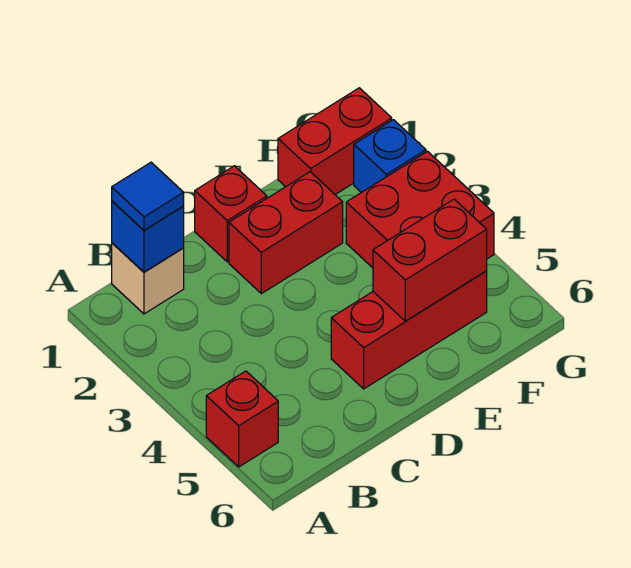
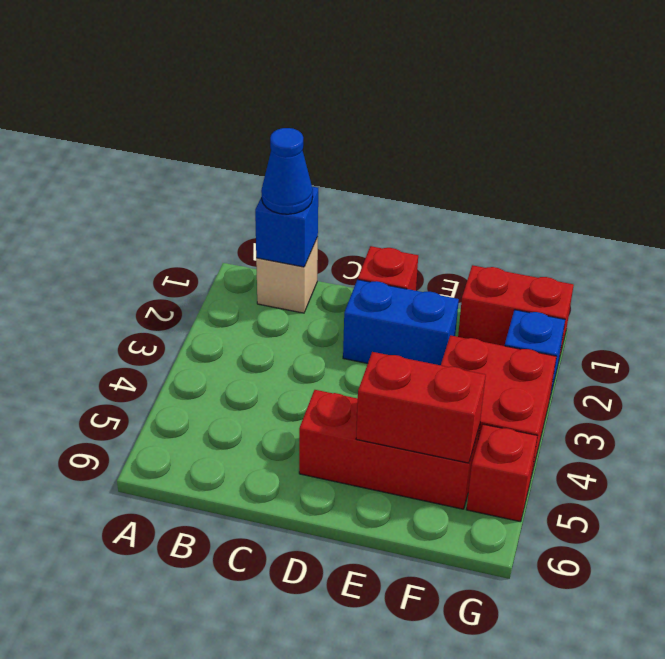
red 1x1 brick [206,371,278,467] -> red 1x1 brick moved to [466,424,538,522]
blue 1x1 tile [112,162,184,230] -> blue 1x1 cone [261,128,313,214]
red 1x2 brick [229,172,343,294] -> blue 1x2 brick [343,280,459,365]

